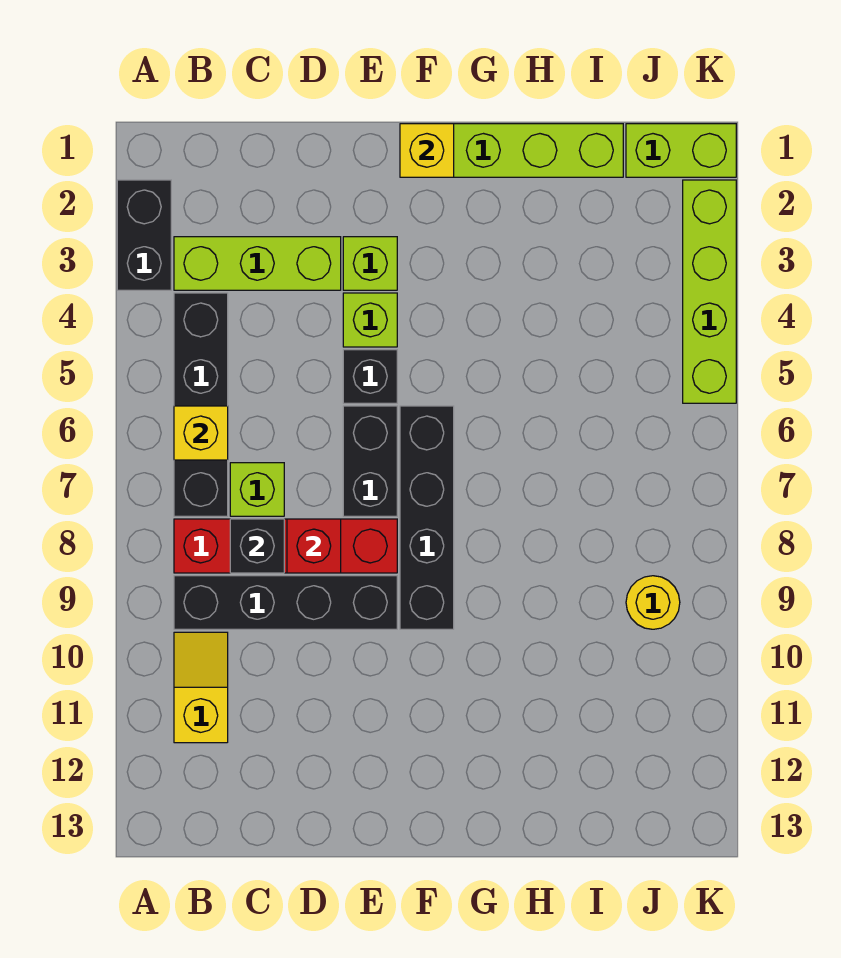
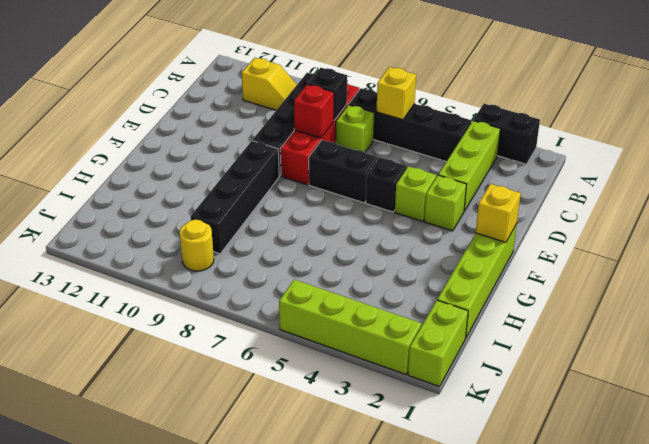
black 1x4 brick [400,406,454,629] -> black 1x4 brick turned to [190,141,279,254]

